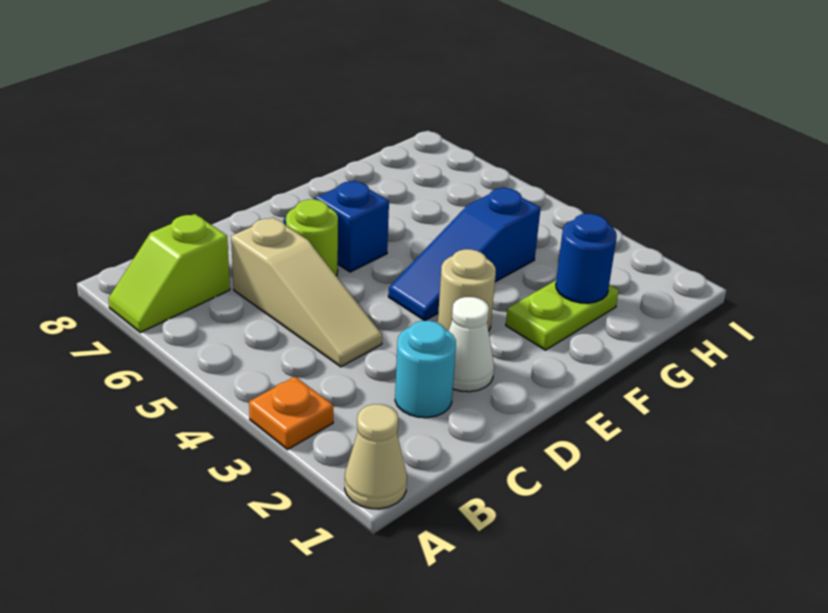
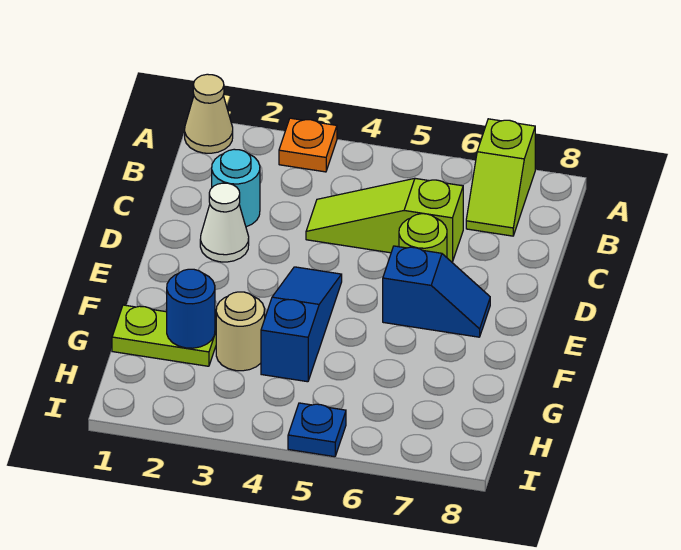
lime 1x2 slope [108,214,230,333] -> lime 1x2 slope turned to [466,119,535,236]
tan 1x3 slope [231,217,382,367] -> lime 1x3 slope [306,178,463,262]
tan 1x1 round brick [438,249,496,331] -> tan 1x1 round brick moved to [216,292,265,371]
lime 1x2 plate [506,281,619,350] -> lime 1x2 plate turned to [112,305,216,366]
none -> blue 1x1 plate [288,403,346,457]

